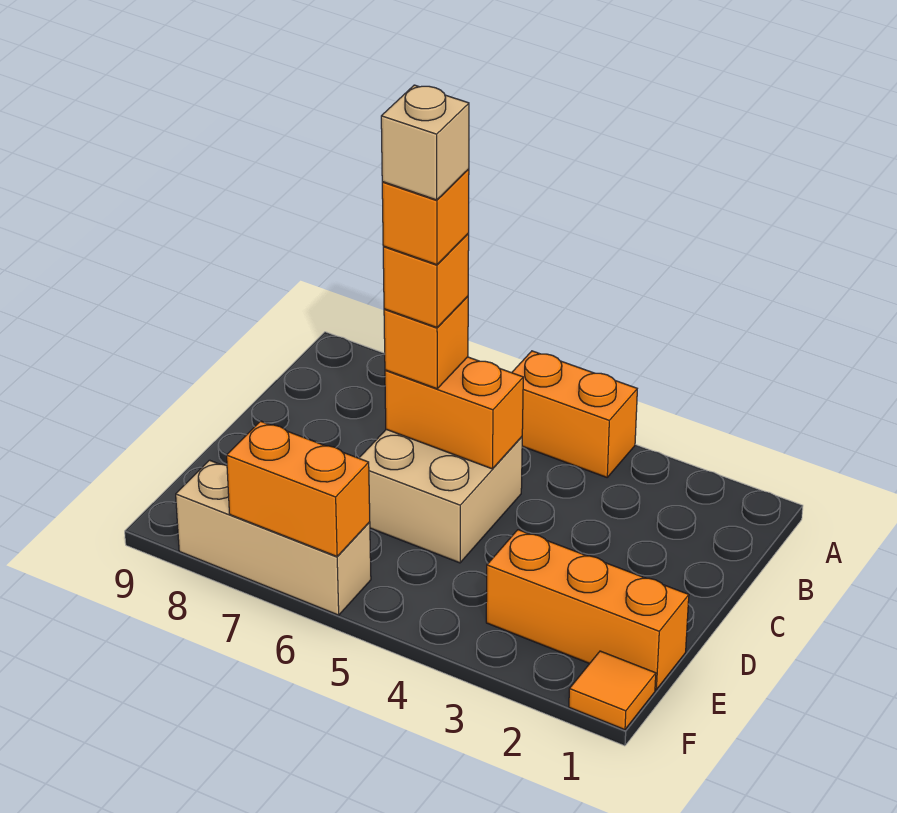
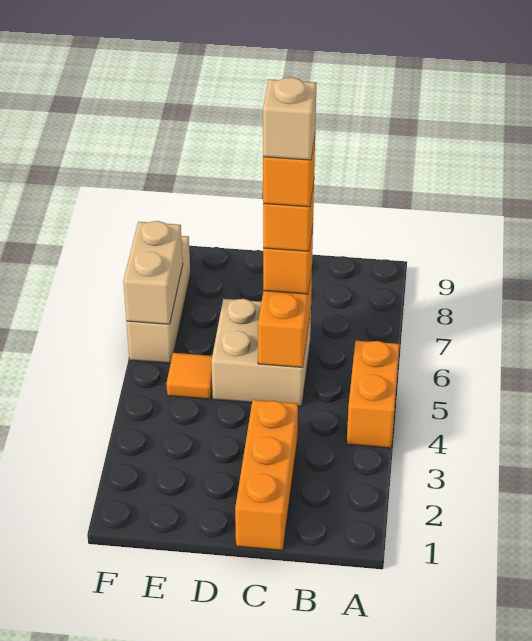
orange 1x3 brick [486,530,689,690] -> orange 1x3 brick moved to [235,400,298,550]
orange 1x1 tile [569,651,656,730] -> orange 1x1 tile moved to [166,353,212,399]
orange 1x2 brick [227,421,370,556] -> tan 1x2 brick [123,221,183,324]

